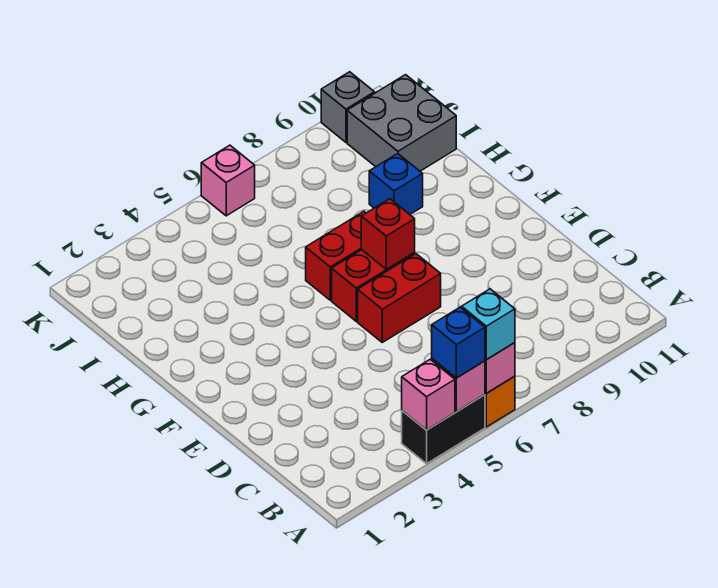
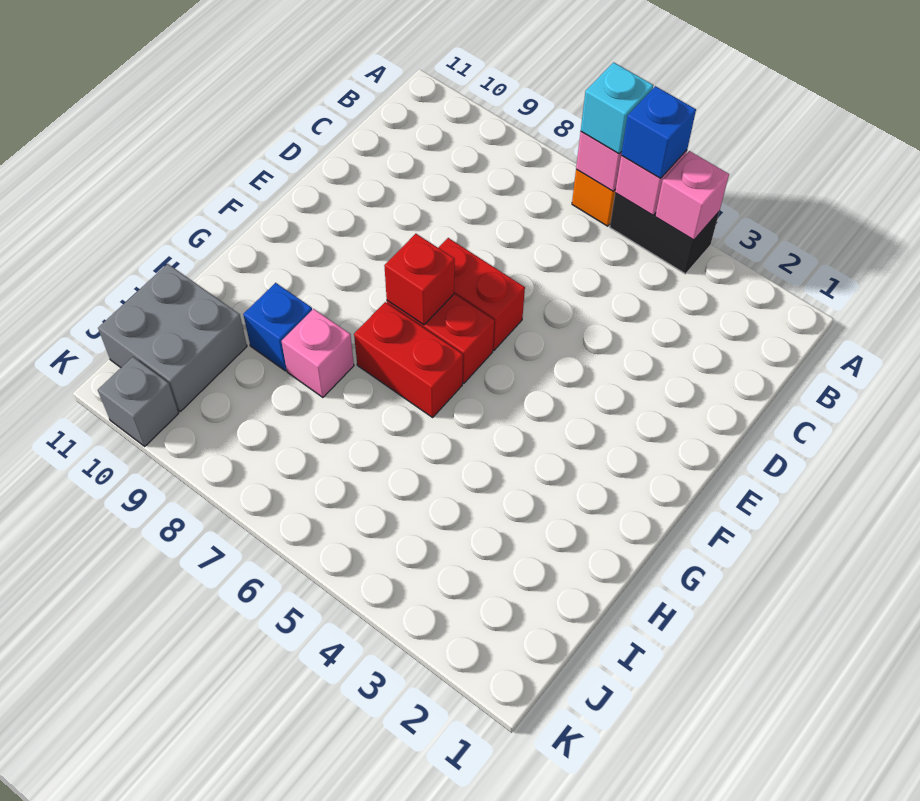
pink 1x1 brick [201,145,255,216] -> pink 1x1 brick moved to [282,309,354,397]

